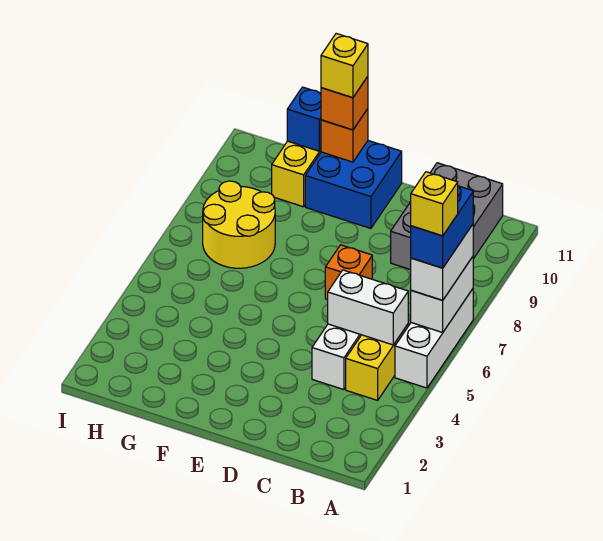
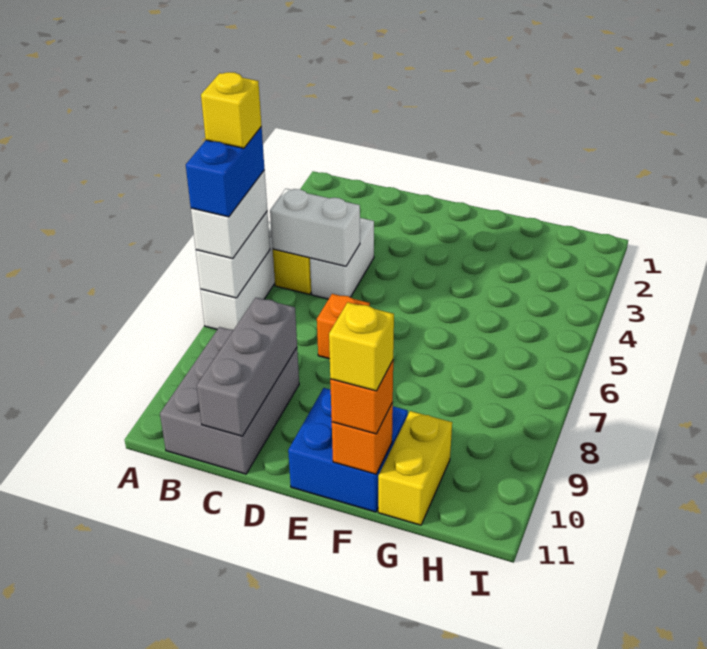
none -> grey 1x3 brick [197,298,297,436]
yellow 2x2 round brick [203,181,275,268] -> none
blue 1x1 brick [287,87,321,151] -> none

